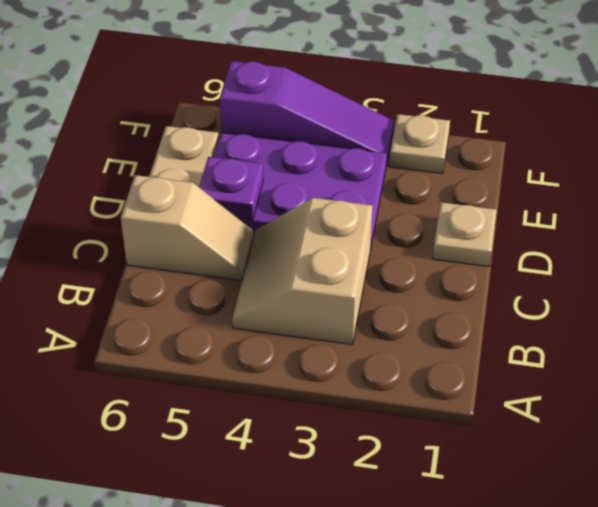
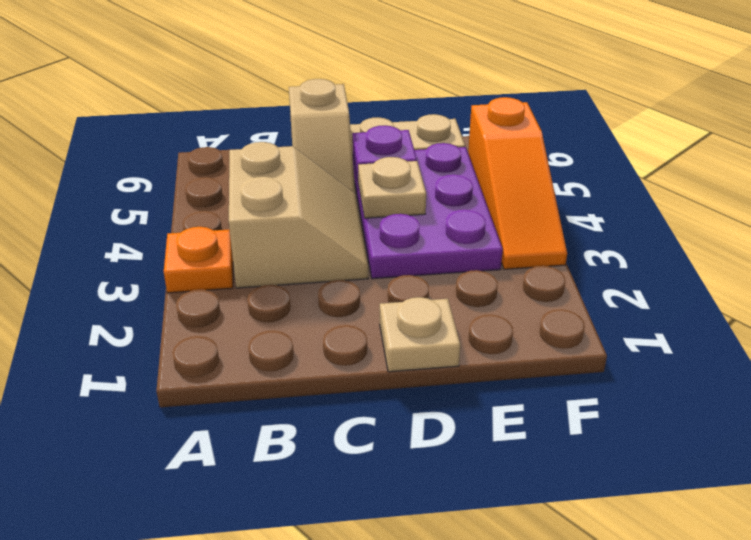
none -> orange 1x1 plate [164,227,233,293]
tan 2x2 slope [232,198,373,345] -> tan 2x2 slope turned to [229,142,368,288]
tan 1x1 plate [389,114,450,174] -> tan 1x1 plate moved to [358,157,426,218]
purple 1x3 slope [220,61,394,166] -> orange 1x3 slope [468,97,567,269]

